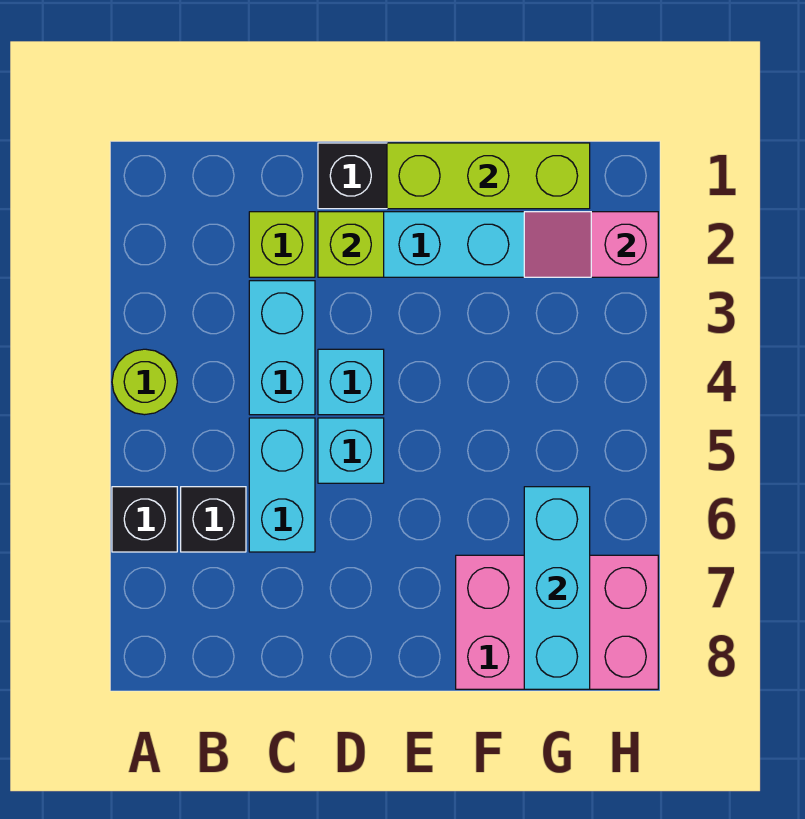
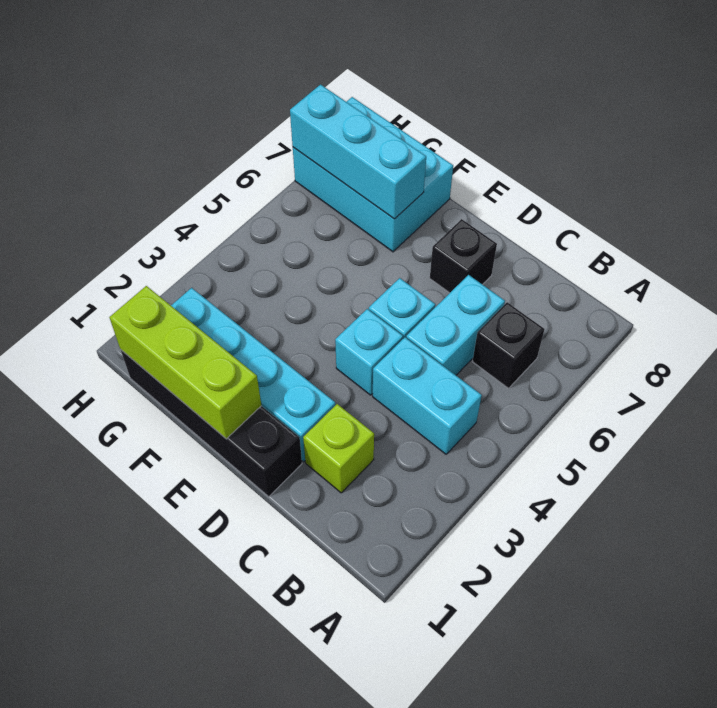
lime 1x1 round brick [112,349,177,415] -> none
black 1x1 brick [112,487,177,552] -> black 1x1 brick moved to [430,219,497,293]
cyan 1x2 brick [249,281,315,415] -> cyan 1x2 brick turned to [373,338,482,454]
lime 1x1 brick [318,212,384,277] -> none
pink 2x3 brick [456,555,658,689] -> cyan 2x3 brick [293,97,453,252]
pink 1x2 slope [524,212,658,277] -> none
cyan 1x3 brick [524,487,590,689] -> cyan 1x3 brick turned to [290,85,426,219]

